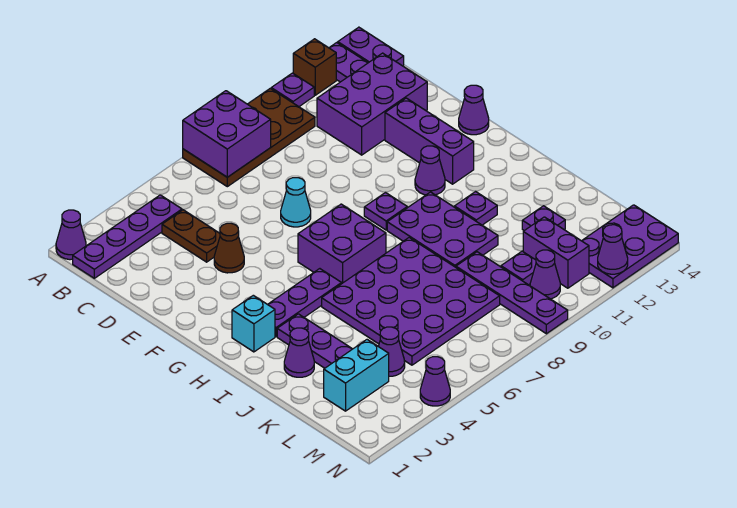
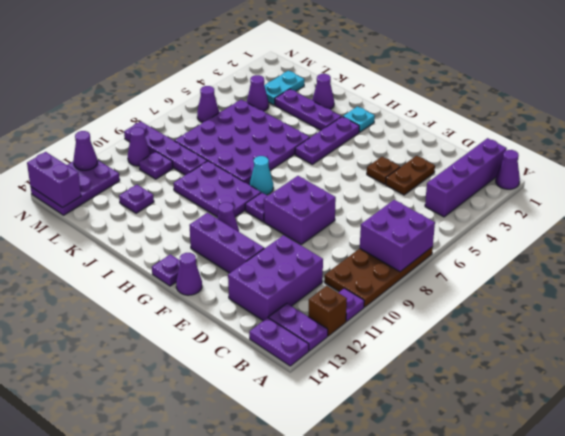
purple 1x4 plate [73,195,182,278] -> purple 1x4 brick [425,138,507,217]
brown 1x2 plate [162,210,220,262] -> brown 1x2 plate turned to [386,156,435,195]
brown 1x1 cone [214,223,244,273] -> brown 1x1 plate [367,157,400,184]
cyan 1x1 cone [281,178,311,227] -> cyan 1x1 cone moved to [249,156,273,195]
purple 2x2 brick [298,204,386,283] -> purple 2x2 brick moved to [264,176,336,244]
cyan 1x1 brick [232,295,275,352] -> cyan 1x1 plate [343,107,375,132]
purple 1x1 plate [454,192,497,225] -> purple 1x1 plate moved to [152,254,180,286]
cyan 1x2 brick [324,340,389,411] -> cyan 1x2 plate [264,71,304,105]
purple 1x2 brick [523,217,589,288] -> purple 1x2 brick moved to [27,152,81,208]
purple 1x1 cone [420,357,450,406] -> purple 1x1 cone moved to [197,86,219,123]

